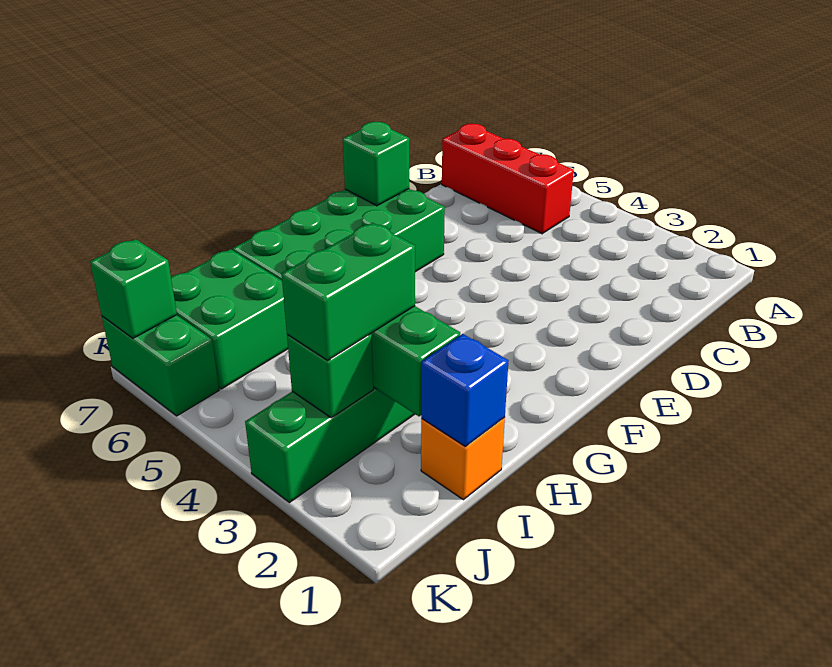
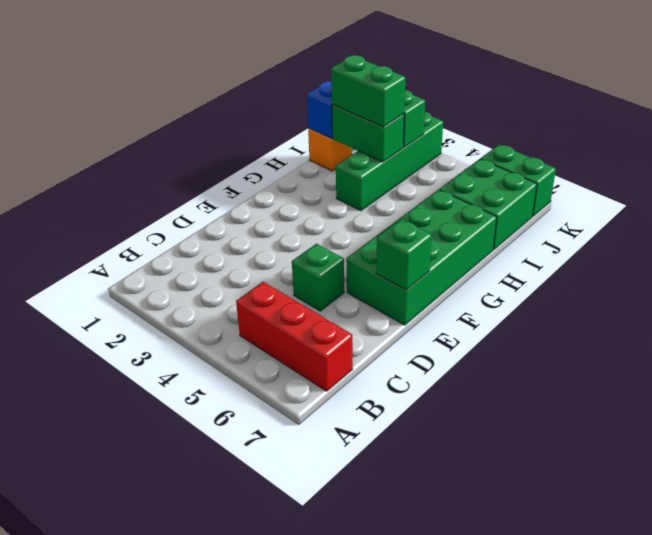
green 1x2 brick [281,223,415,360] -> green 1x2 brick turned to [331,55,405,127]
green 1x1 brick [90,239,177,338] -> green 1x1 brick moved to [292,244,344,311]

